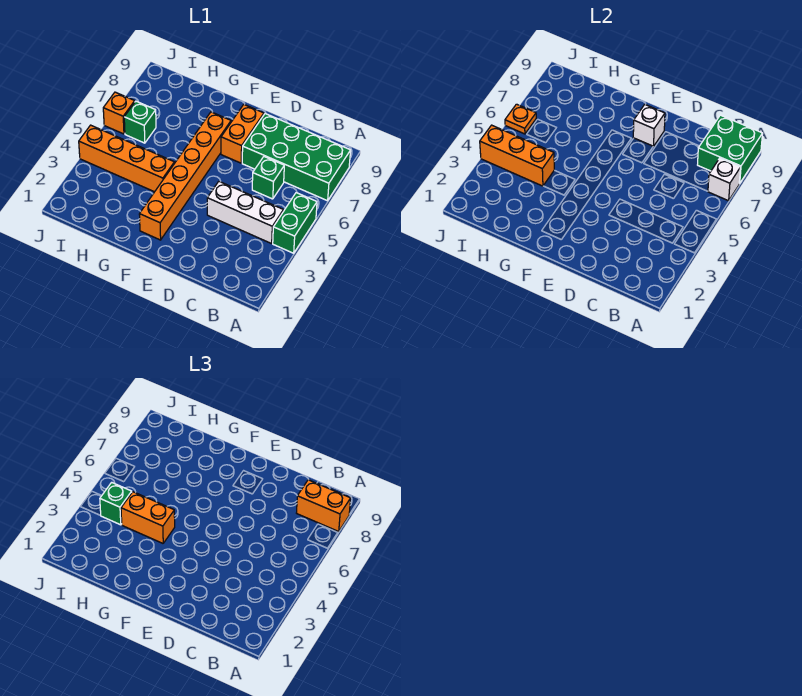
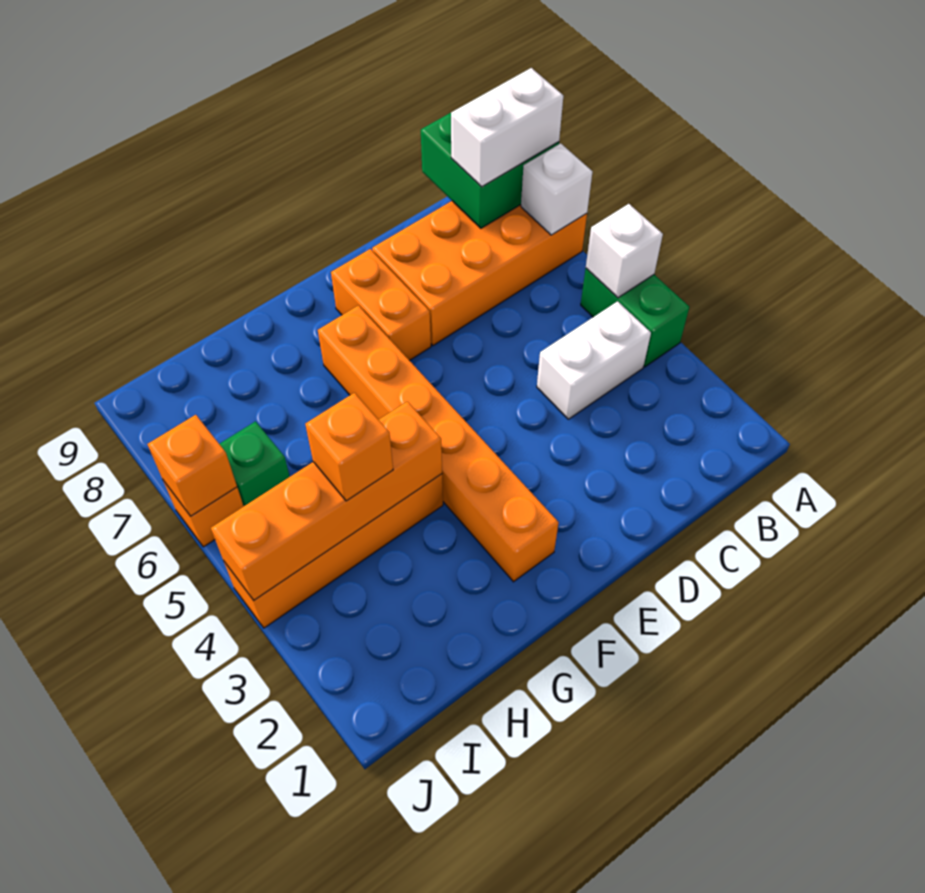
green 2x4 brick [242,114,351,201] -> orange 2x4 brick [372,201,587,345]
orange 1x2 brick [297,480,351,531] -> white 1x2 brick [451,68,563,187]
white 1x3 brick [207,182,283,244] -> white 1x2 brick [537,301,651,419]
green 1x1 brick [252,157,284,199] -> none
white 1x1 brick [633,105,665,146] -> white 1x1 brick moved to [586,204,663,298]
orange 1x2 brick [121,492,175,543] -> orange 1x1 brick [305,393,393,501]
orange 1x3 brick [480,125,554,186] -> orange 1x4 brick [211,401,442,600]
green 1x1 brick [100,482,132,525] -> none
orange 1x1 plate [505,104,536,134] -> orange 1x1 brick [148,415,237,516]

